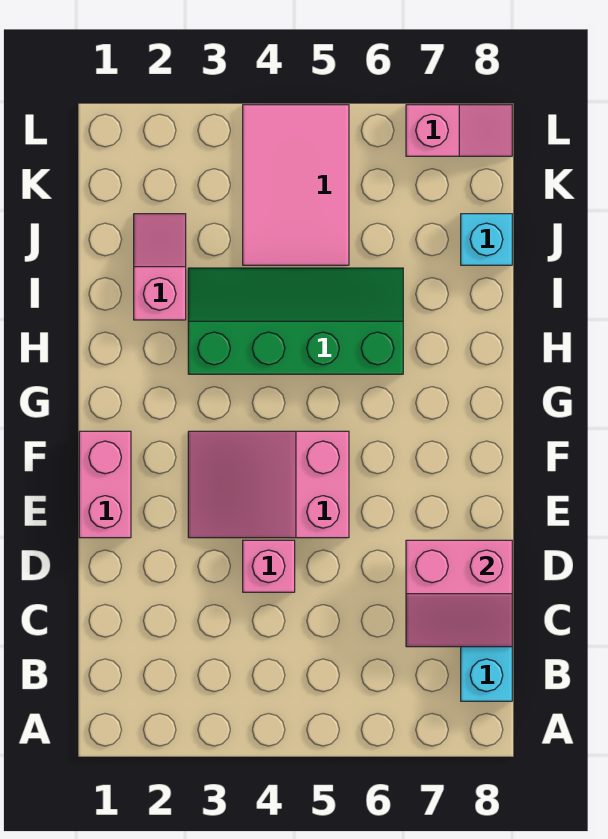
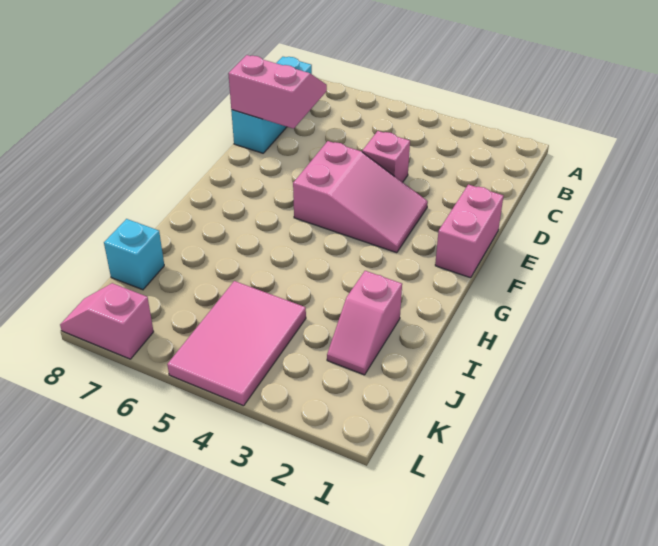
green 2x4 slope [188,268,403,374] -> none

